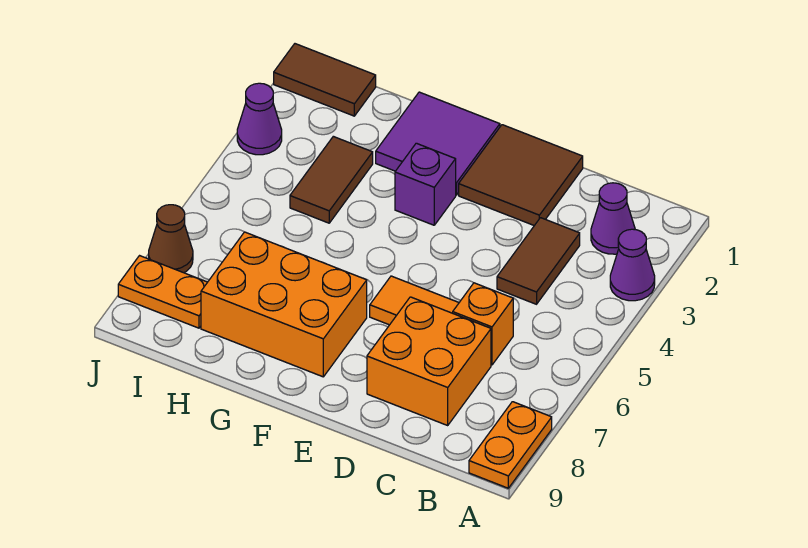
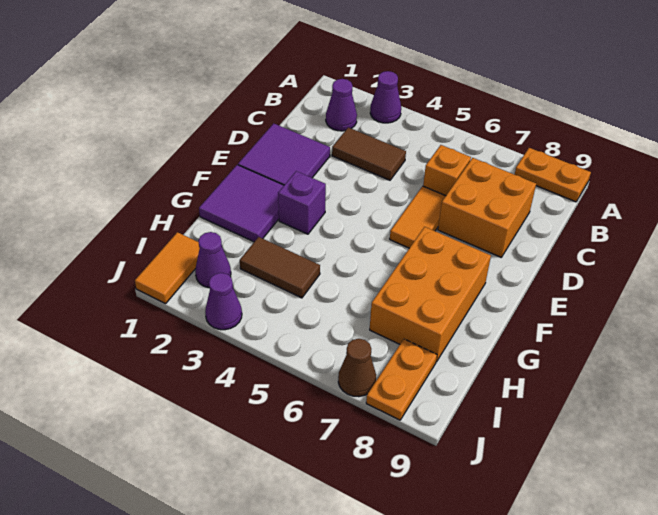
brown 2x2 tile [459,125,583,226] -> purple 2x2 tile [238,123,330,185]
brown 1x2 tile [274,44,376,116] -> orange 1x2 tile [135,232,200,304]
none -> purple 1x1 cone [195,232,231,288]

